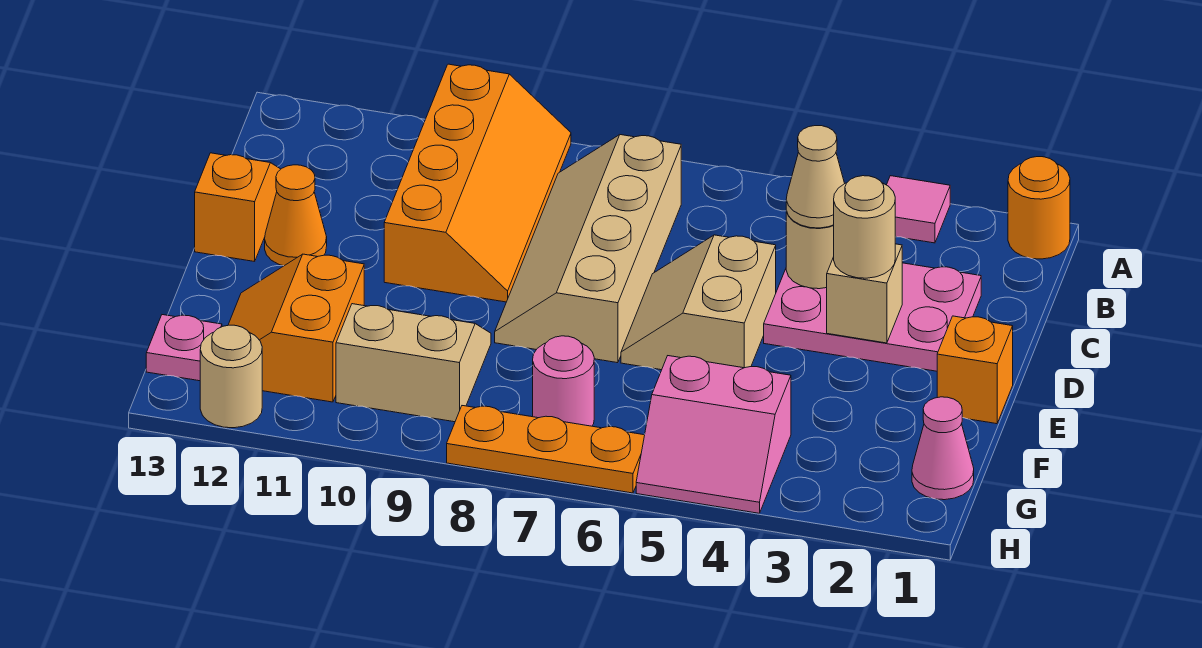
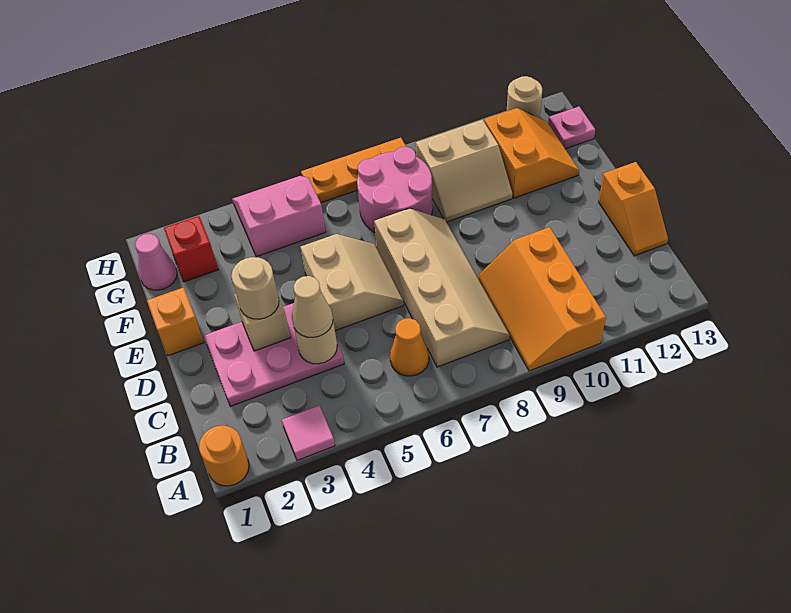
orange 2x4 slope [384,64,571,302] -> orange 2x3 slope [478,227,606,371]
orange 1x1 cone [265,165,327,266] -> orange 1x1 cone moved to [390,318,429,376]
none -> red 1x1 brick [164,216,218,282]
pink 1x1 round brick [533,336,594,426] -> pink 2x2 round brick [357,147,432,232]

